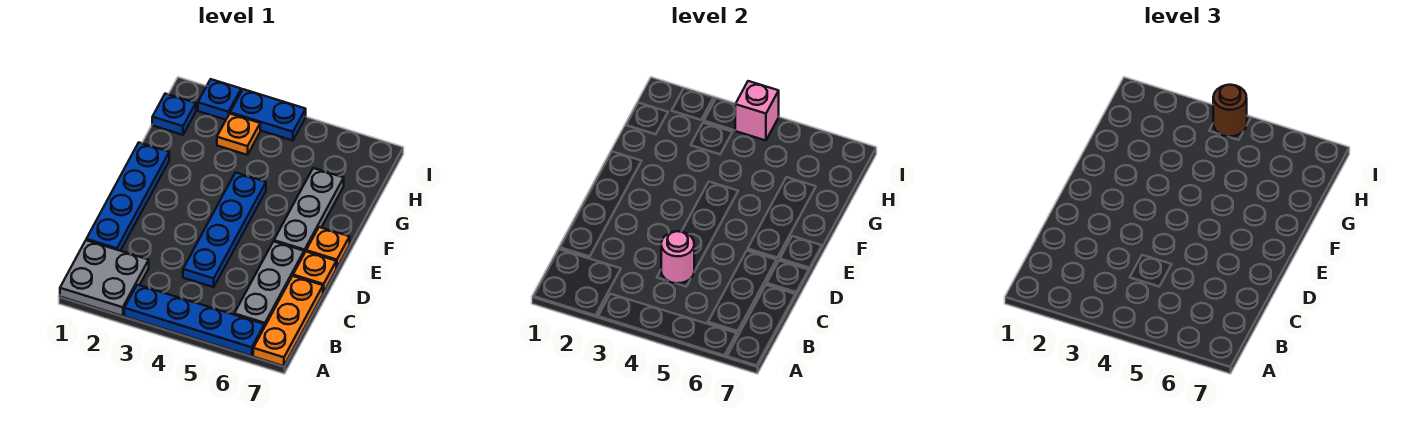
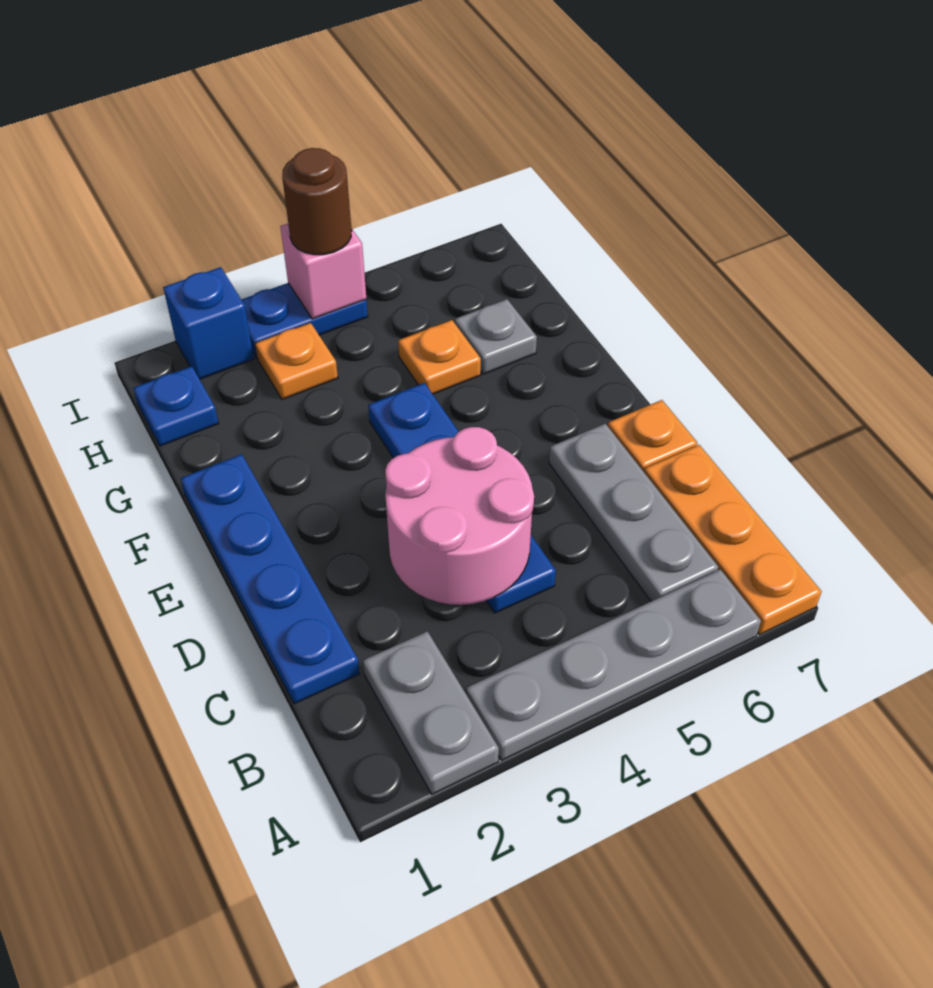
grey 2x2 plate [60,240,149,316] -> grey 1x2 plate [363,631,499,794]
blue 1x4 plate [124,285,264,356] -> grey 1x4 plate [466,569,761,760]
pink 1x1 round brick [661,231,695,283] -> pink 2x2 round brick [385,427,534,605]
grey 1x3 plate [274,168,344,253] -> grey 1x1 plate [455,299,537,374]
orange 1x1 plate [306,227,350,268] -> orange 1x1 plate moved to [398,320,481,394]
blue 1x1 plate [198,79,241,120] -> blue 1x1 brick [163,267,254,379]

